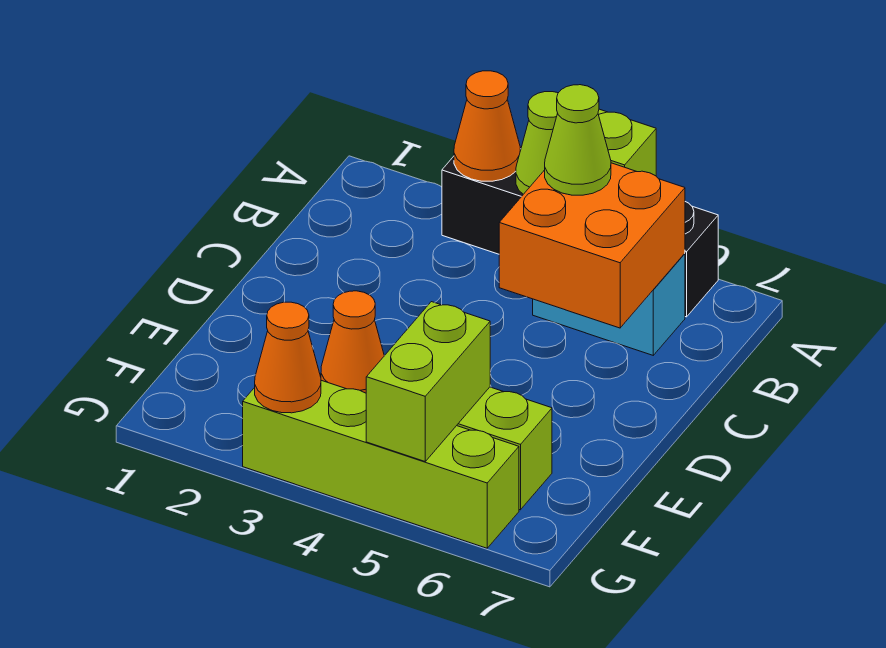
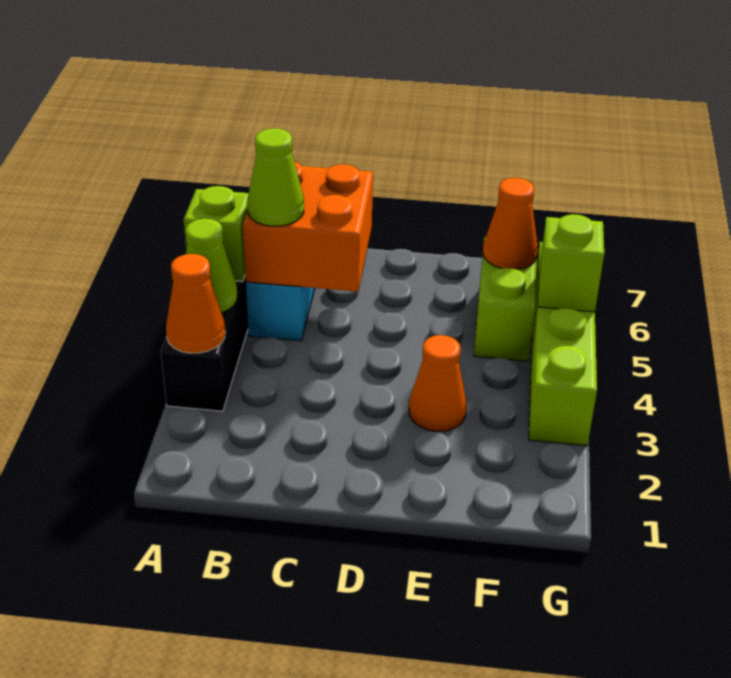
lime 1x2 brick [366,302,490,461] -> lime 1x1 brick [538,214,604,312]
orange 1x1 cone [255,302,321,413] -> orange 1x1 cone moved to [483,178,538,270]

